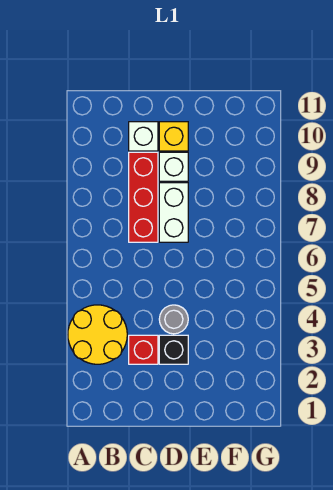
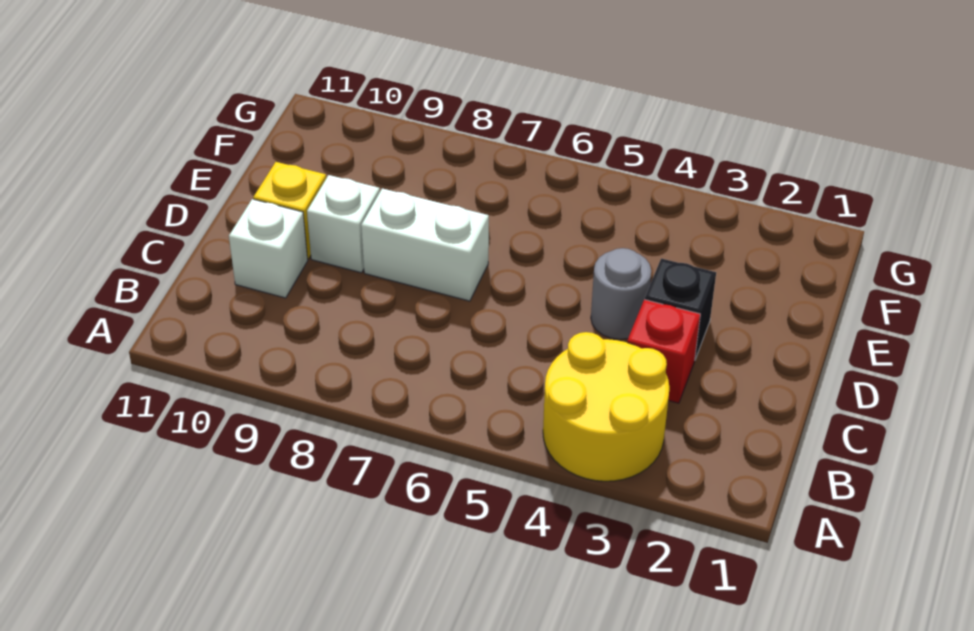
red 1x3 brick [129,152,158,242] -> none

